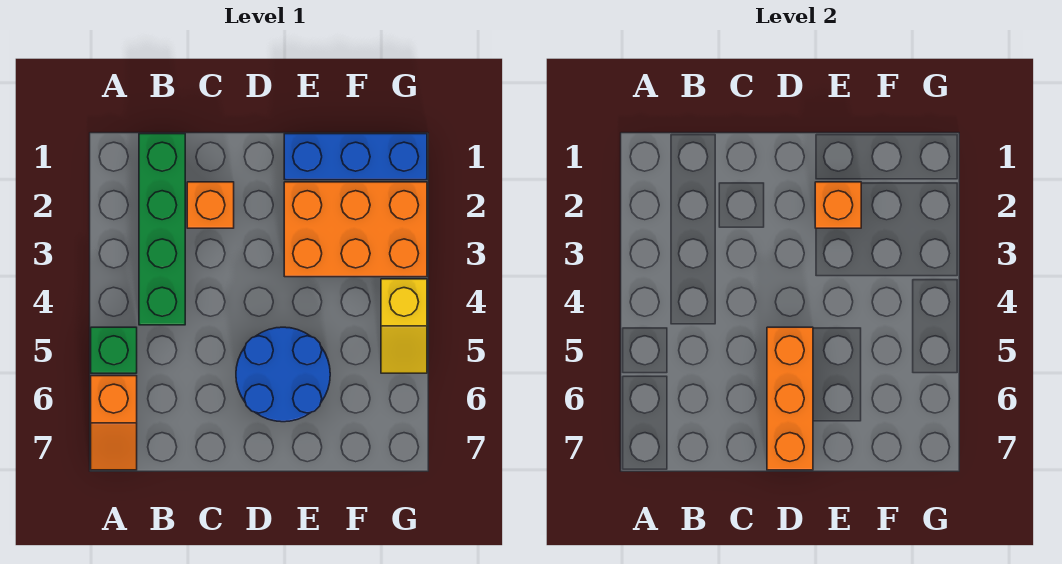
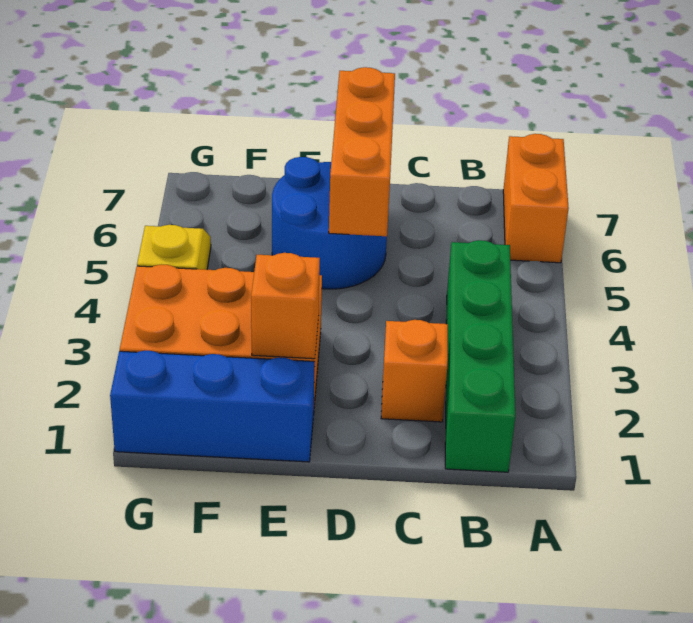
green 1x1 brick [91,327,137,373] -> none
orange 1x2 slope [91,376,137,470] -> orange 1x2 brick [503,134,569,263]

